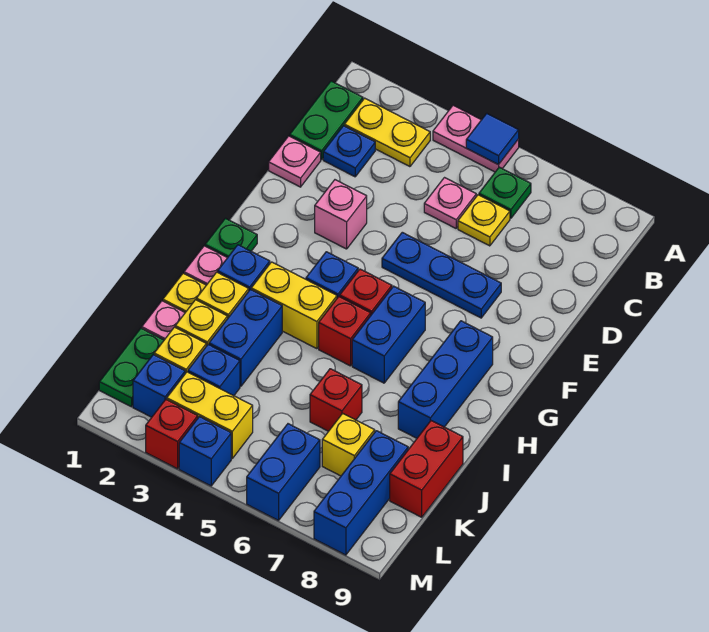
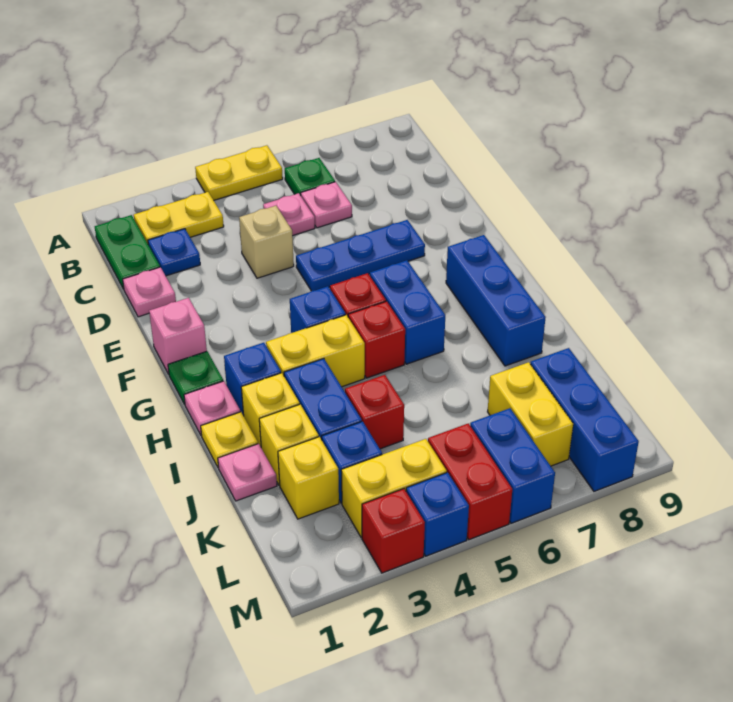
pink 1x2 plate [433,105,519,172] -> yellow 1x2 plate [195,145,283,200]
blue 1x1 tile [466,113,519,165] -> none
yellow 1x1 plate [458,195,510,246] -> pink 1x1 plate [301,182,352,228]
none -> tan 1x1 brick [239,206,294,278]
pink 1x1 brick [315,180,367,249] -> pink 1x1 brick moved to [149,298,207,374]
red 1x1 brick [310,369,362,431] -> red 1x1 brick moved to [345,375,404,449]
red 1x2 brick [390,421,463,517] -> red 1x2 brick moved to [428,423,512,540]
green 1x2 plate [99,328,164,407] -> none
yellow 1x1 brick [322,413,375,476] -> yellow 1x2 brick [488,362,573,466]
blue 1x1 brick [133,355,185,417] -> none

